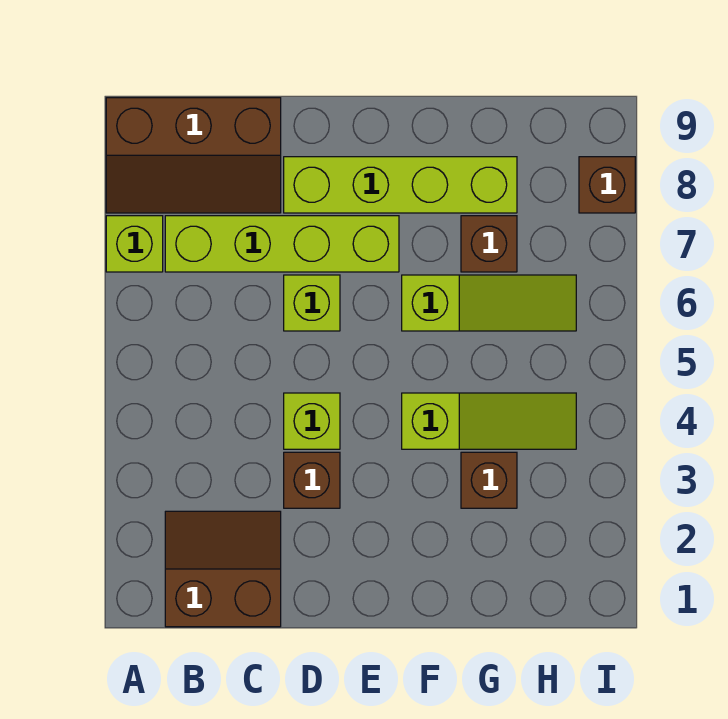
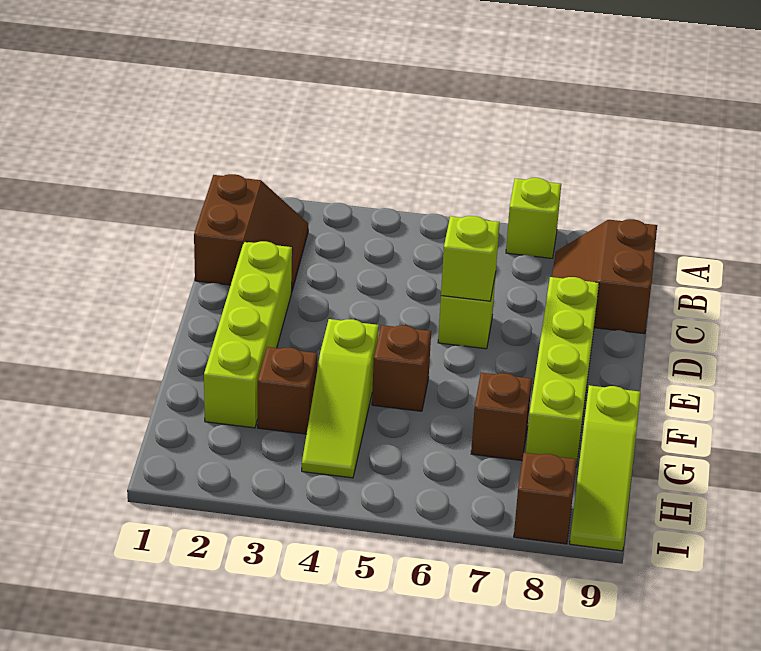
brown 2x3 slope [106,98,281,213] -> brown 2x2 slope [552,219,657,334]
lime 1x4 brick [165,216,399,272] -> lime 1x4 brick moved to [204,241,292,428]
brown 1x1 brick [284,452,340,508] -> brown 1x1 brick moved to [372,325,431,411]
lime 1x1 brick [284,393,340,449] -> lime 1x1 brick moved to [441,216,500,301]
lime 1x3 slope [402,275,576,331] -> lime 1x3 slope moved to [570,385,640,551]

